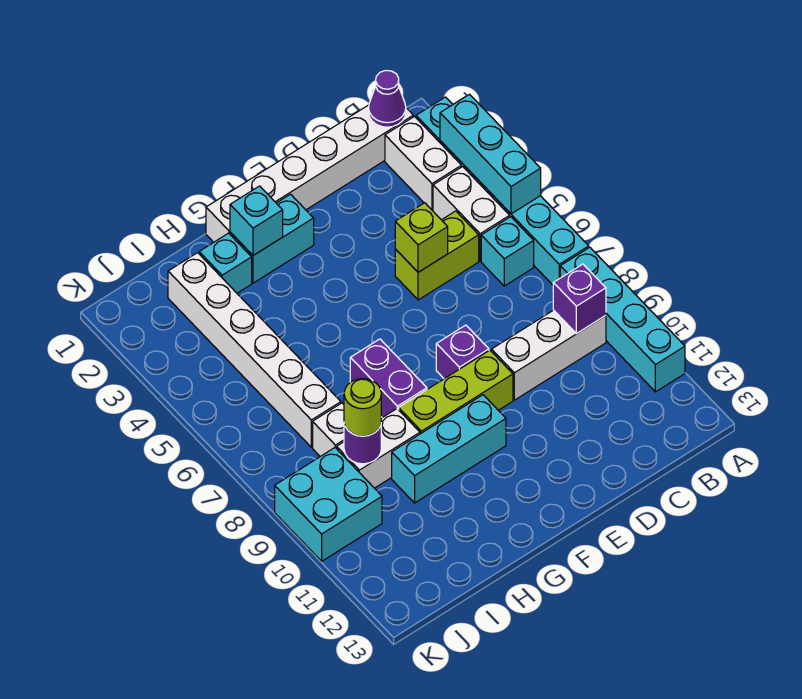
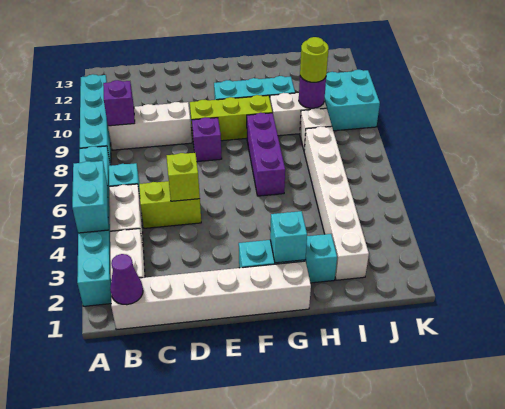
cyan 1x3 brick [440,94,541,214] -> cyan 1x2 brick [72,161,108,233]
purple 1x2 brick [350,339,427,418] -> purple 1x3 brick [247,113,285,196]

